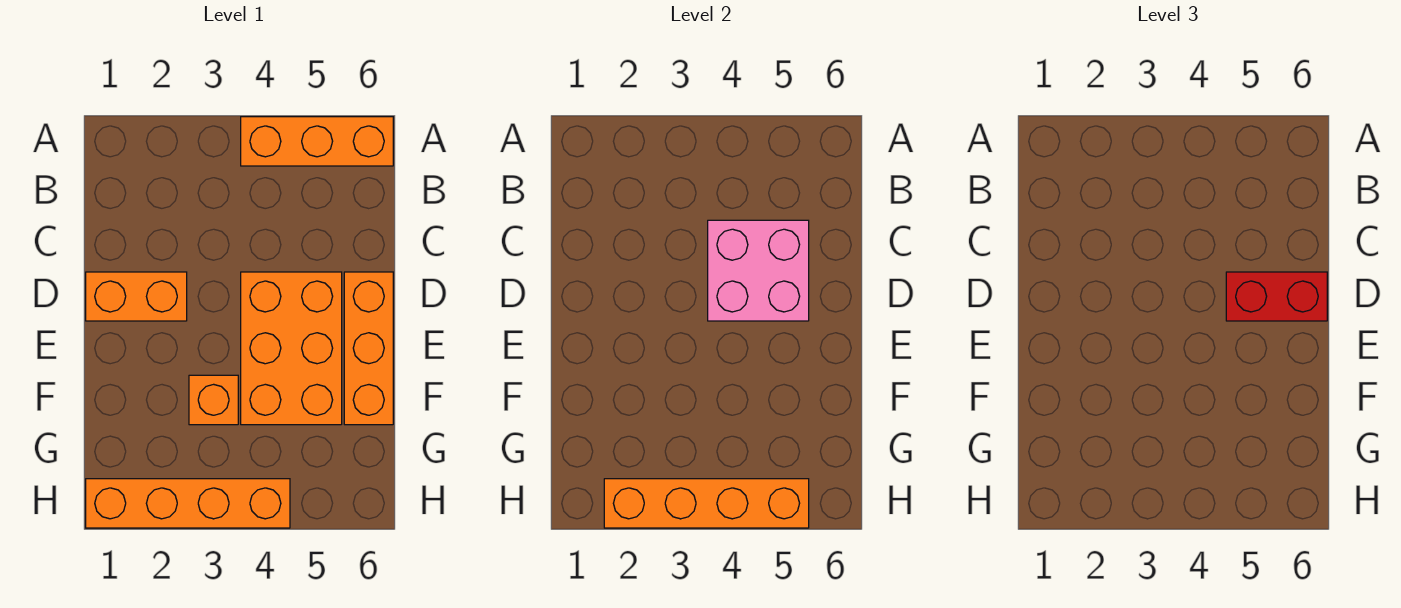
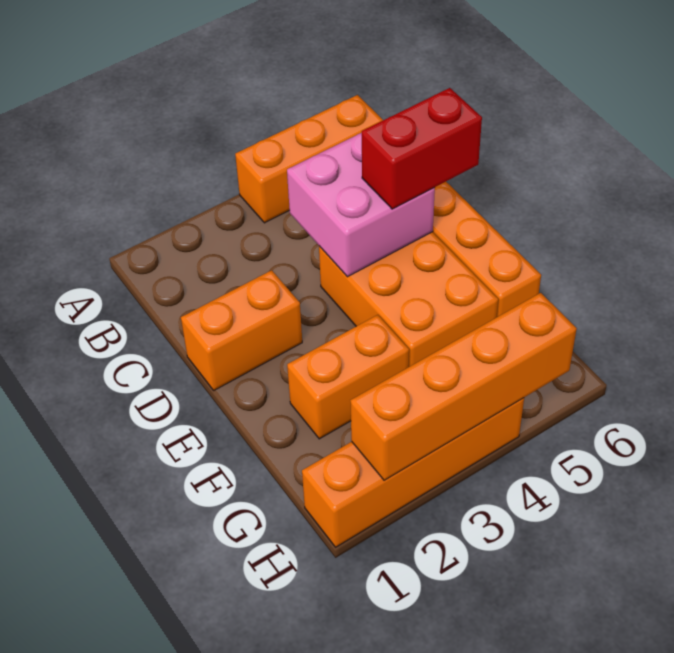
orange 1x1 brick [189,375,238,425] -> orange 1x2 brick [287,315,409,439]

